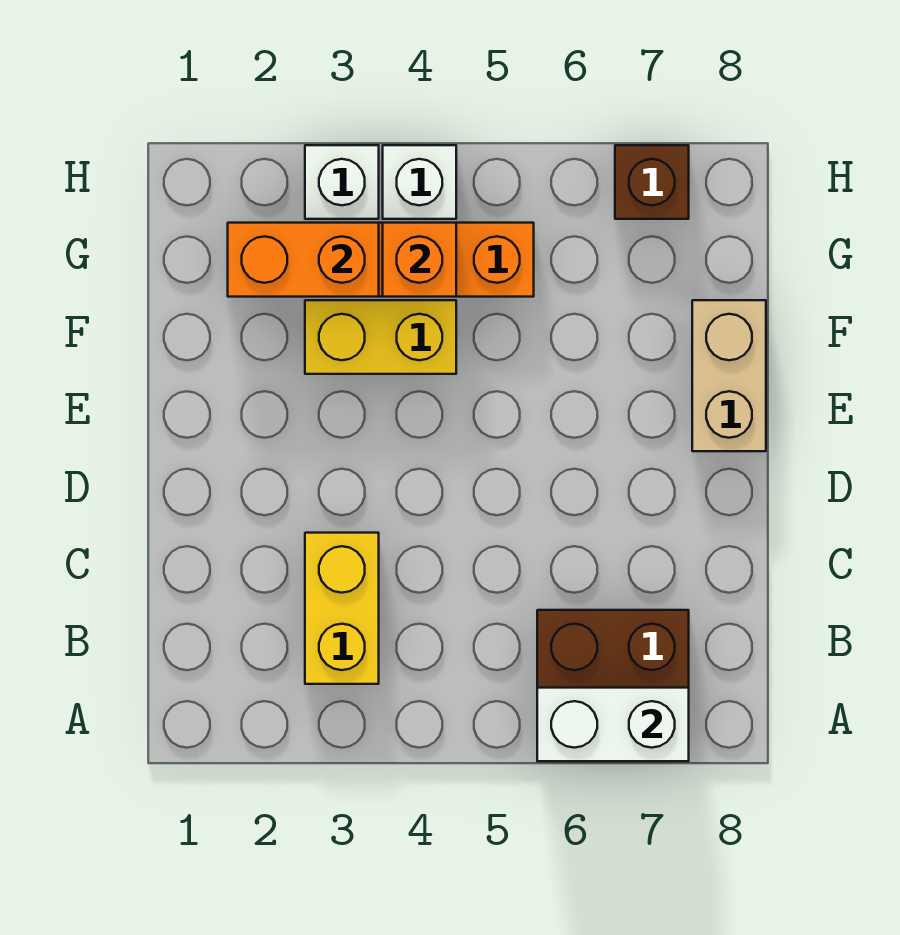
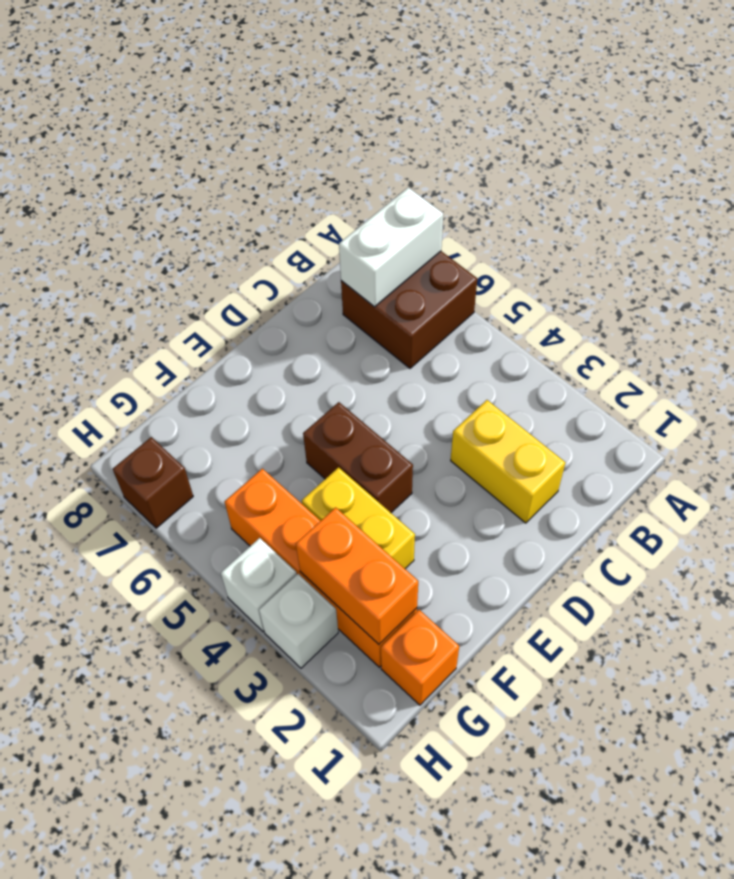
white 1x2 brick [537,688,689,761] -> white 1x2 brick turned to [339,187,443,307]
yellow 1x2 brick [305,533,379,684] -> yellow 1x2 brick turned to [451,400,565,523]
none -> brown 1x2 brick [303,402,413,513]
tan 1x2 brick [692,300,766,451] -> none
orange 1x1 brick [383,223,456,297] -> orange 1x1 brick moved to [381,610,459,705]

